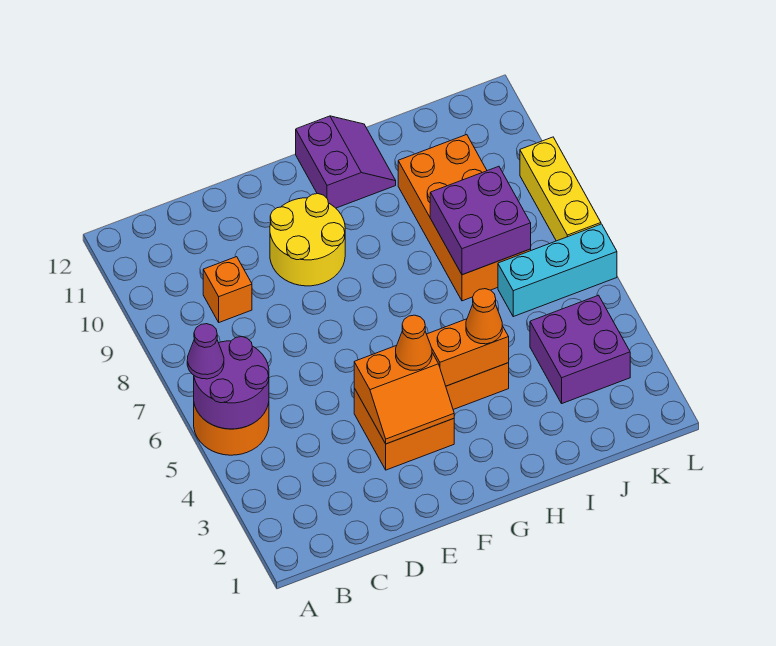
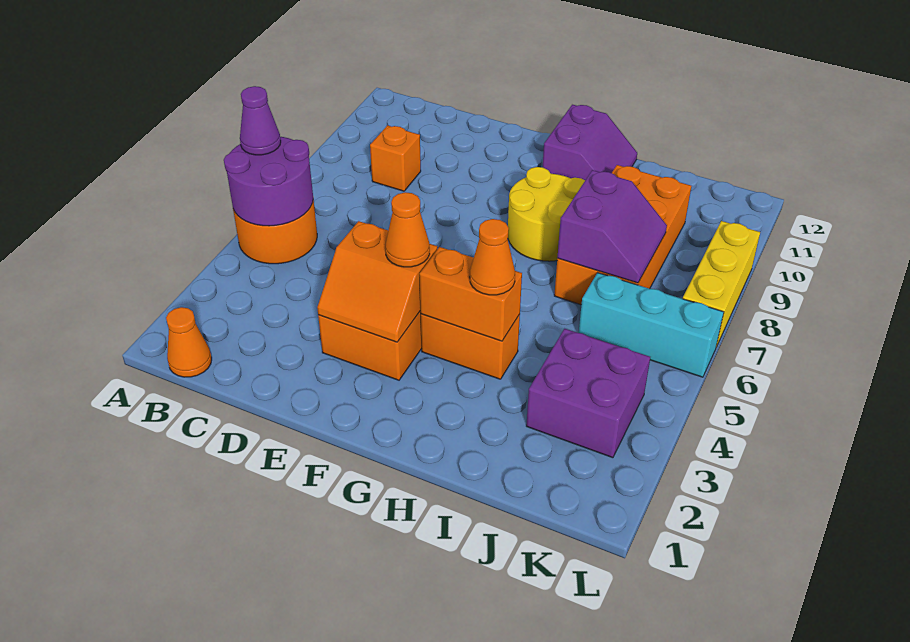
none -> orange 1x1 cone [166,307,212,377]
yellow 2x2 round brick [270,194,345,286] -> yellow 2x2 round brick moved to [508,167,585,261]
purple 2x2 brick [430,166,531,275] -> purple 2x2 slope [557,170,667,283]

